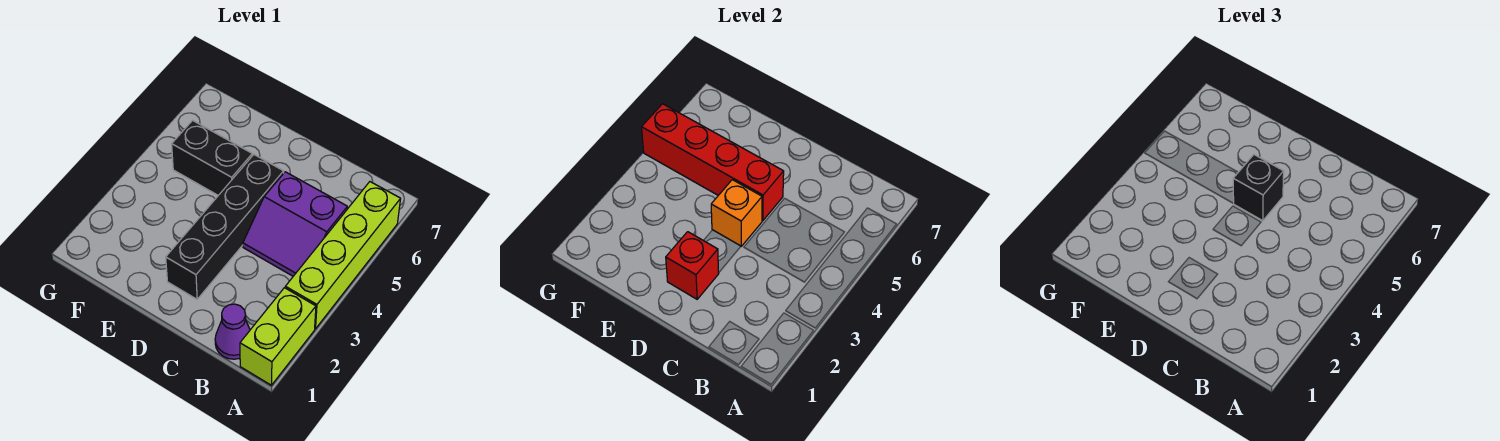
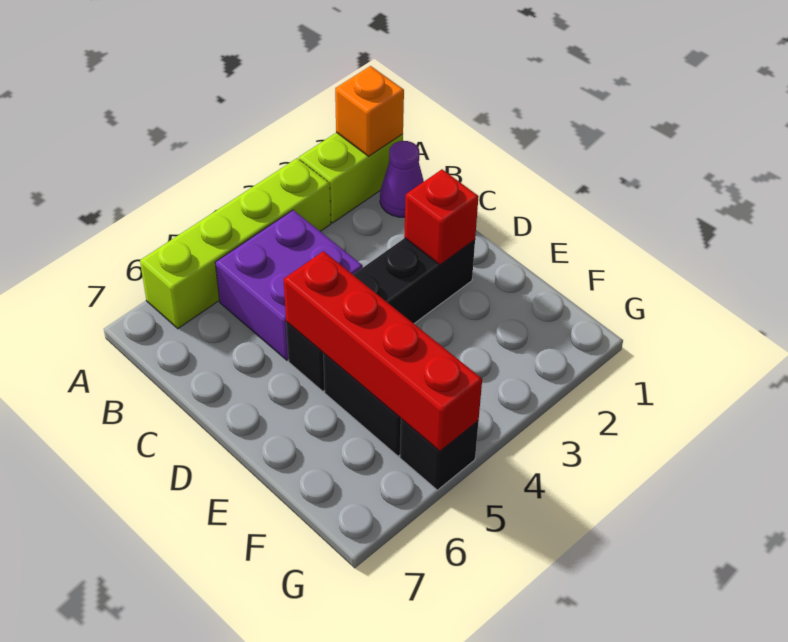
purple 2x2 slope [243,172,347,276] -> purple 2x2 brick [215,210,363,360]
orange 1x1 brick [711,180,762,246] -> orange 1x1 brick moved to [335,66,404,156]
black 1x1 brick [1233,155,1284,221] -> black 1x1 brick moved to [400,419,478,490]

